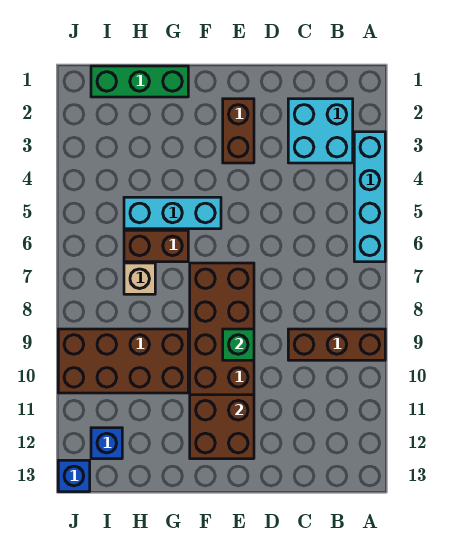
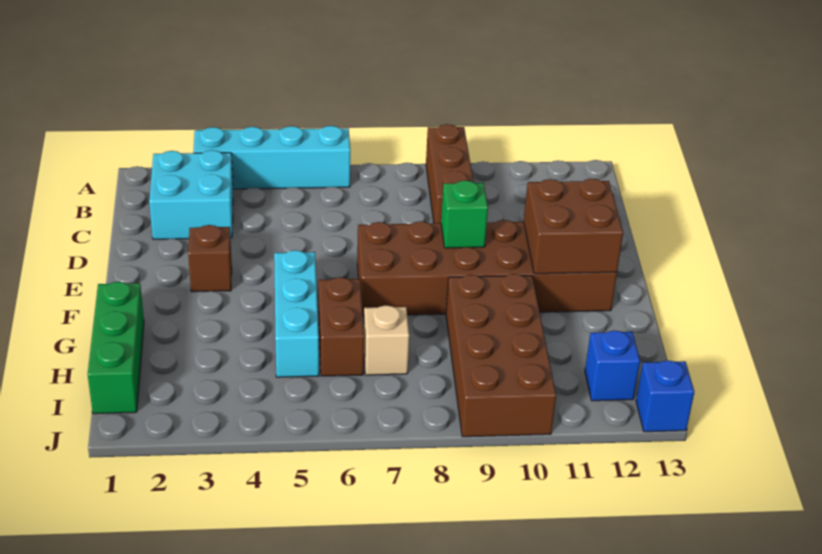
brown 1x2 brick [223,99,254,163] -> brown 1x1 brick [188,225,232,292]

